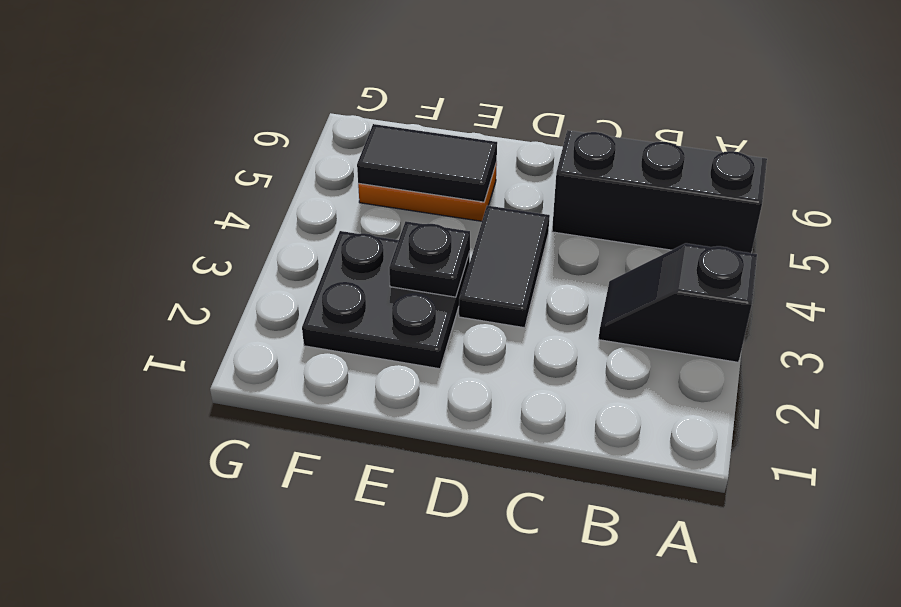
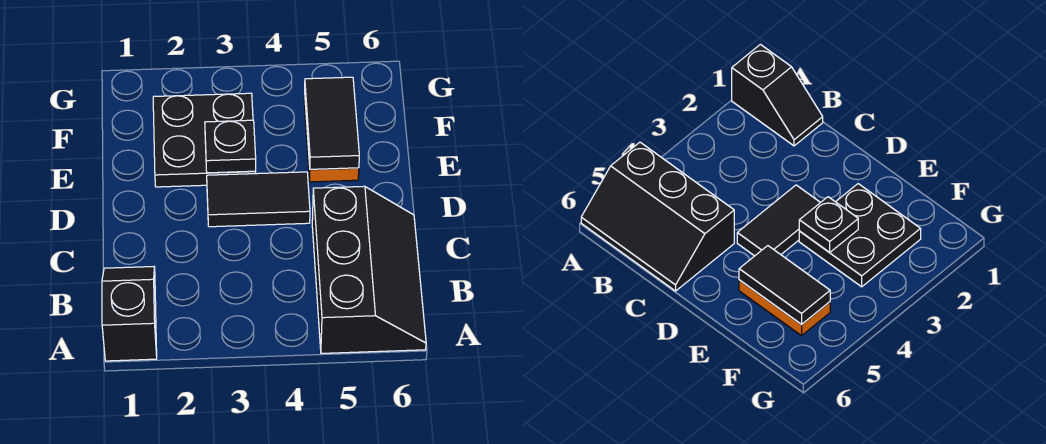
black 1x2 slope [599,243,757,362] -> black 1x2 slope moved to [102,267,157,361]

